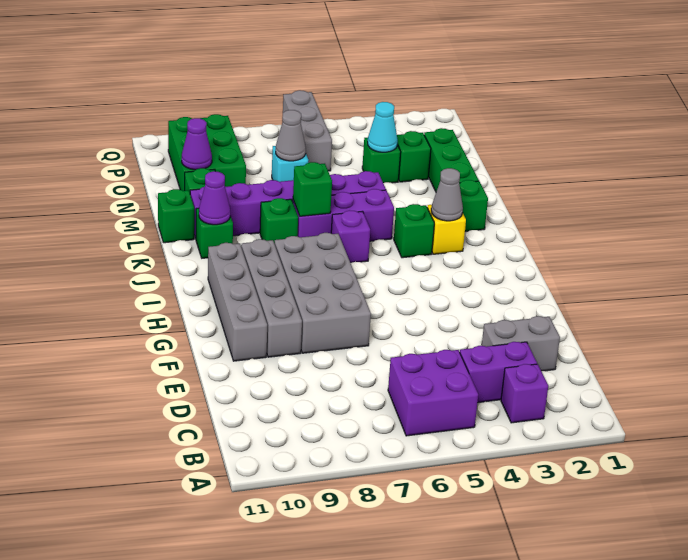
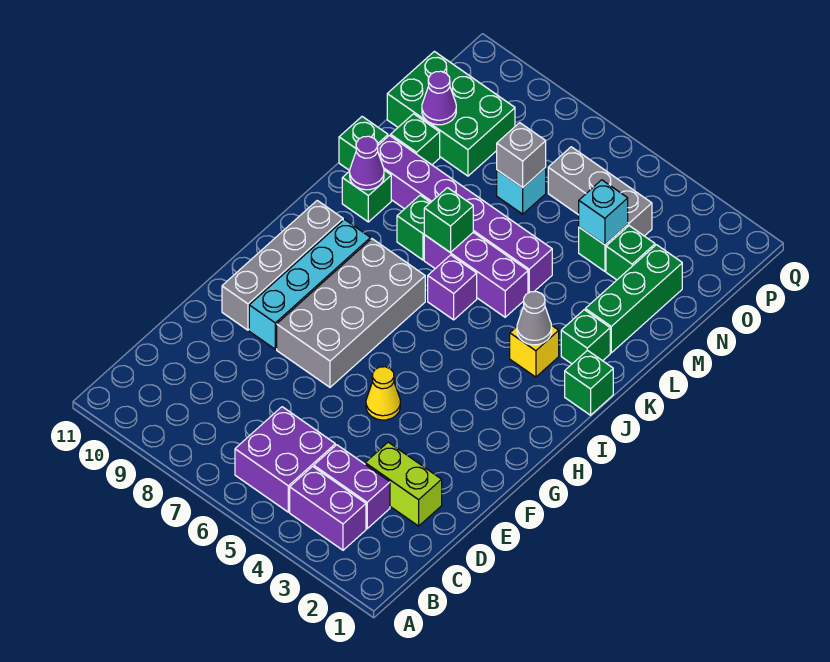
purple 1x1 brick [501,364,548,423] -> purple 1x2 brick [290,466,366,550]
grey 1x2 brick [482,316,560,371] -> lime 1x2 brick [365,442,442,526]
none -> yellow 1x1 cone [366,367,400,420]
grey 1x4 brick [241,239,302,357] -> cyan 1x4 brick [249,220,371,349]
green 1x1 brick [394,204,434,258] -> green 1x1 brick moved to [565,350,613,415]
cyan 1x1 cone [368,102,398,152] -> cyan 1x1 brick [579,180,628,245]
grey 1x1 cone [276,110,306,161] -> grey 1x1 brick [497,123,546,188]
green 2x3 brick [168,114,246,191] -> green 2x3 brick turned to [387,51,515,176]
grey 1x3 brick [283,90,332,171] -> grey 1x3 brick turned to [548,147,652,236]

